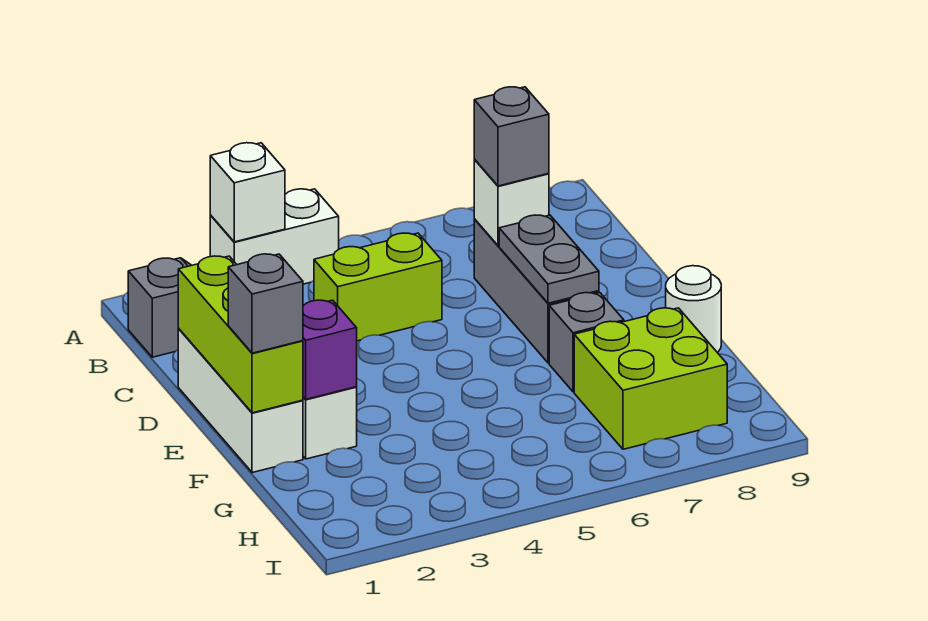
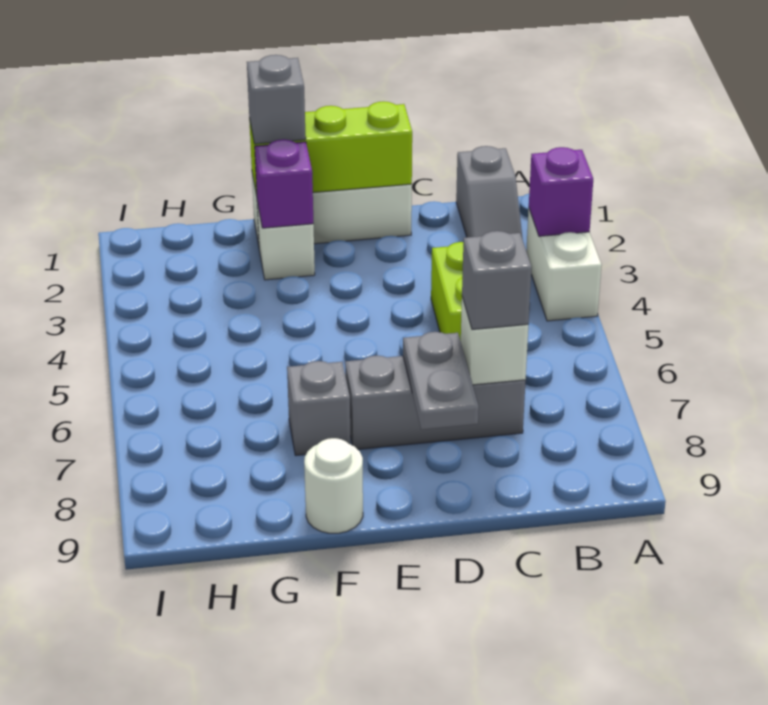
white 1x1 brick [210,143,285,242] -> purple 1x1 brick [529,147,593,236]
grey 1x2 plate [499,215,599,303] -> grey 1x2 plate turned to [403,332,479,429]
lime 2x2 brick [574,308,727,449] -> none

